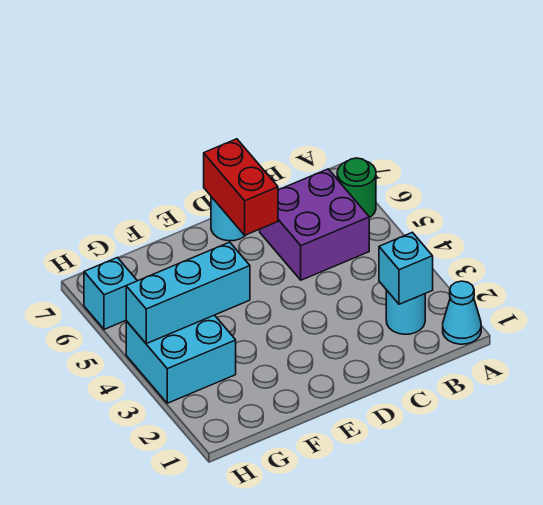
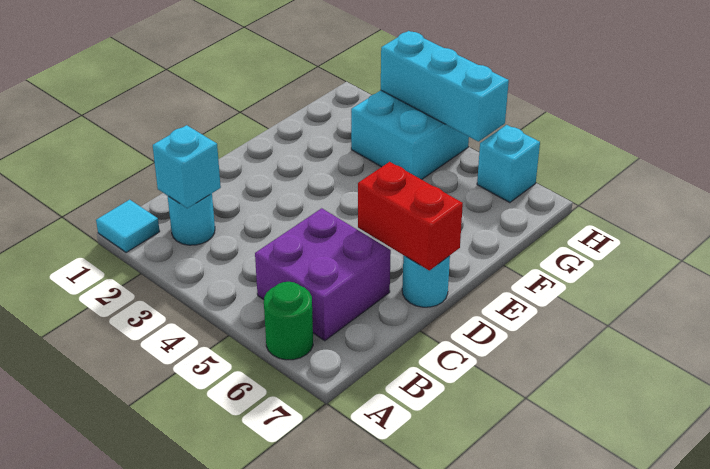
cyan 1x1 cone [443,281,481,344] -> cyan 1x1 tile [96,200,160,253]
cyan 1x3 brick [126,242,250,344] -> cyan 1x3 brick turned to [381,31,509,142]

